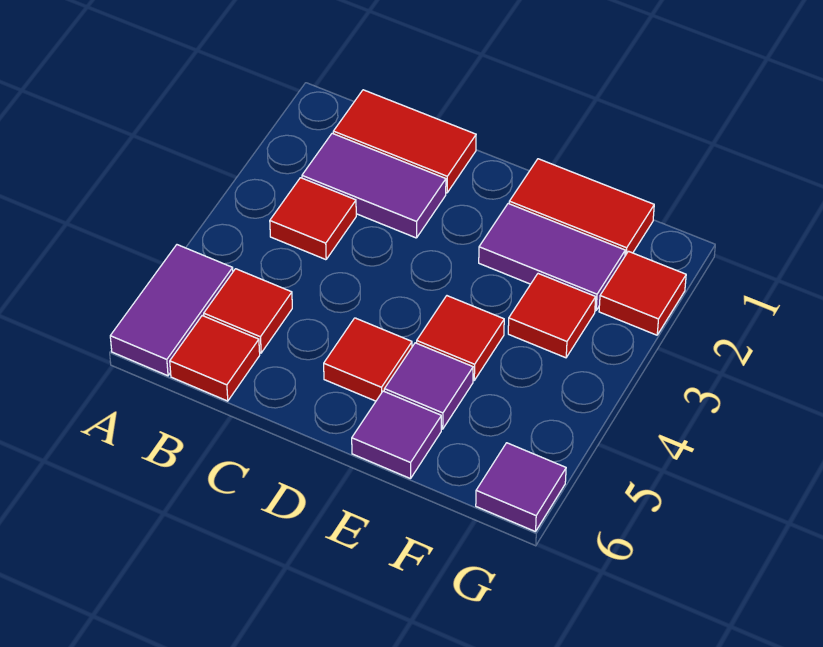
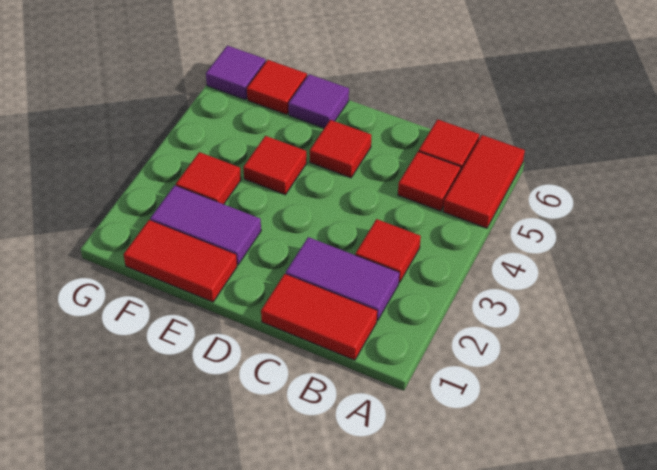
purple 1x2 tile [110,245,233,376] -> red 1x2 tile [443,135,525,228]
purple 1x1 tile [384,343,473,429] -> none
red 1x1 tile [599,251,686,335] -> red 1x1 tile moved to [247,60,307,115]

